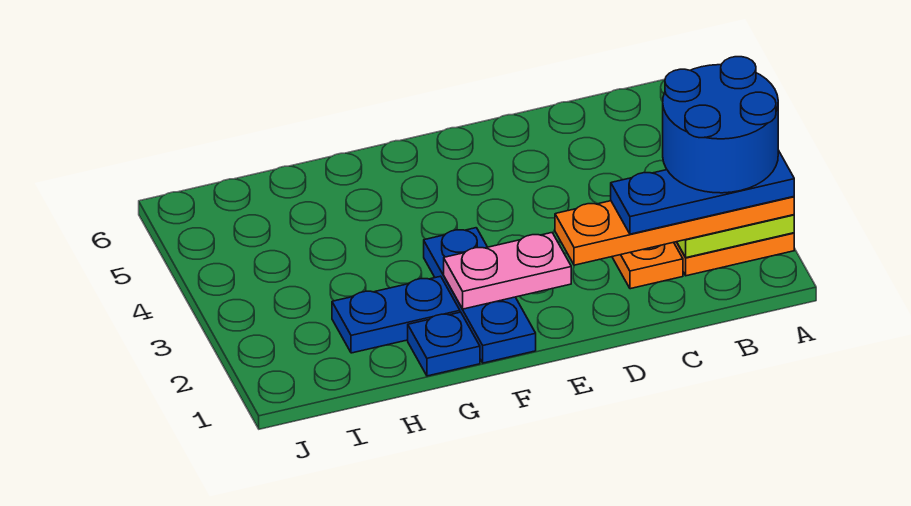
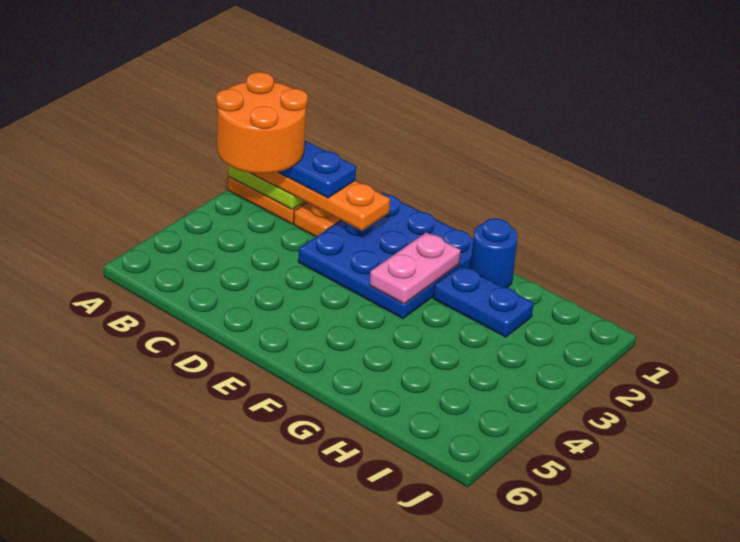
blue 2x2 round brick [663,57,778,193] -> orange 2x2 round brick [216,72,308,174]
pink 1x2 plate [444,233,571,309] -> pink 1x2 plate turned to [370,232,461,304]
blue 1x3 plate [424,228,536,363] -> blue 3x3 plate [298,193,473,319]
blue 1x1 plate [408,312,480,376] -> blue 1x1 round brick [470,219,518,288]

